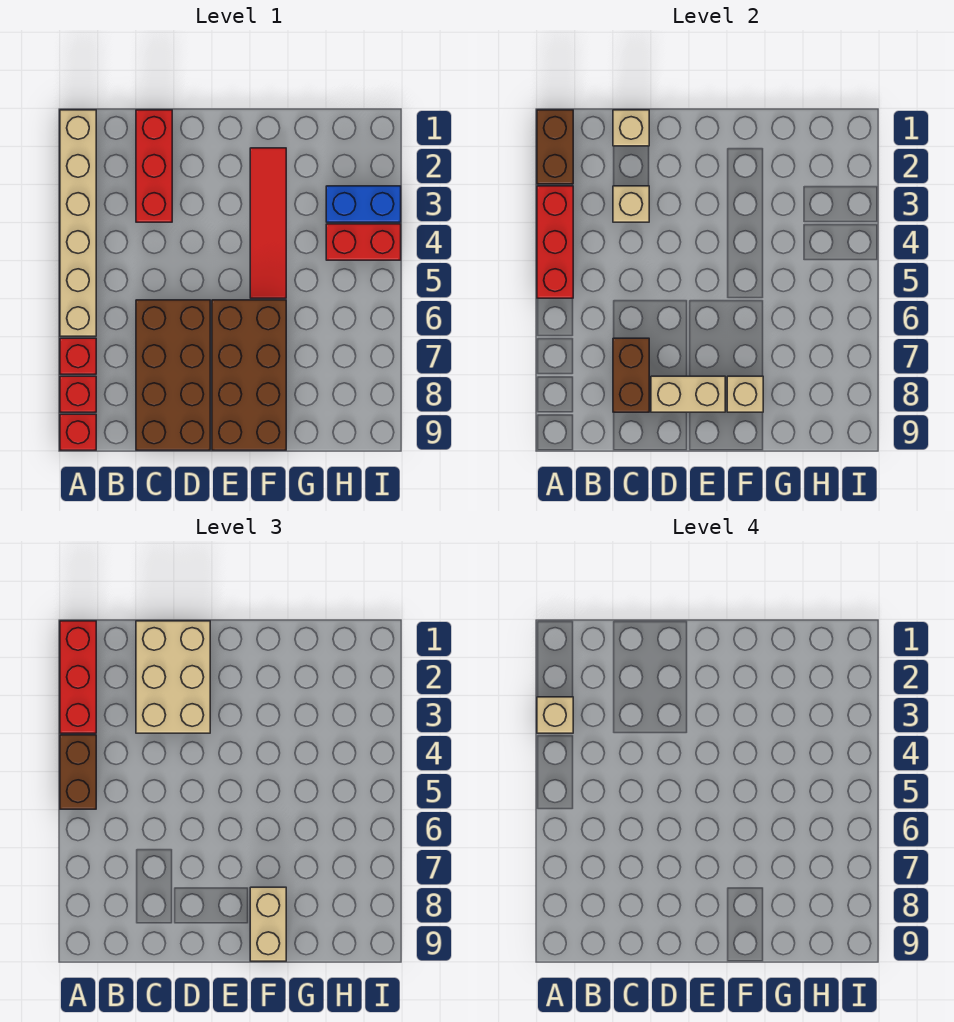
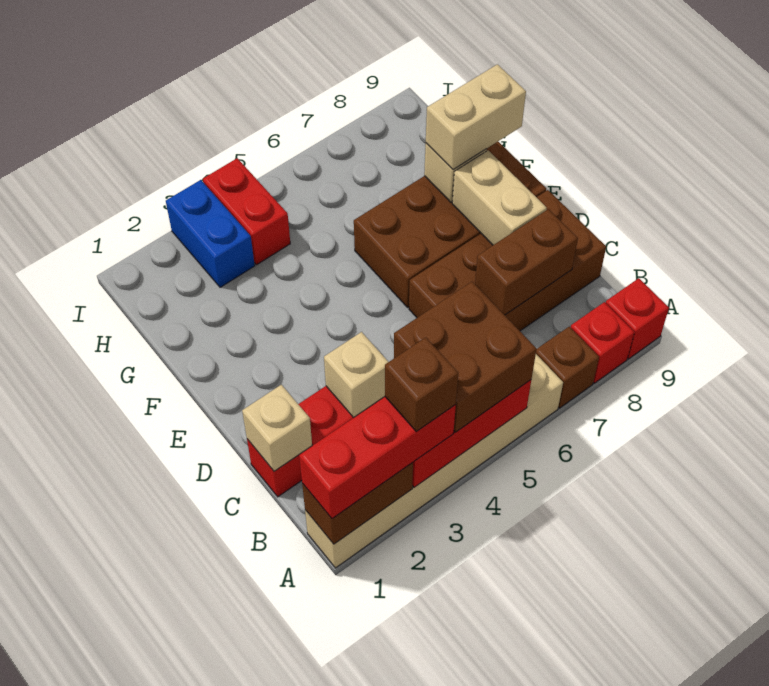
tan 1x1 brick [537,697,573,733] -> brown 1x1 brick [385,337,458,432]
brown 1x2 brick [60,735,96,809] -> brown 2x2 brick [394,282,537,432]
red 1x1 brick [60,338,96,374] -> brown 1x1 brick [536,327,599,408]
tan 2x3 brick [136,621,210,733] -> none
red 1x4 tile [250,148,286,298] -> none

